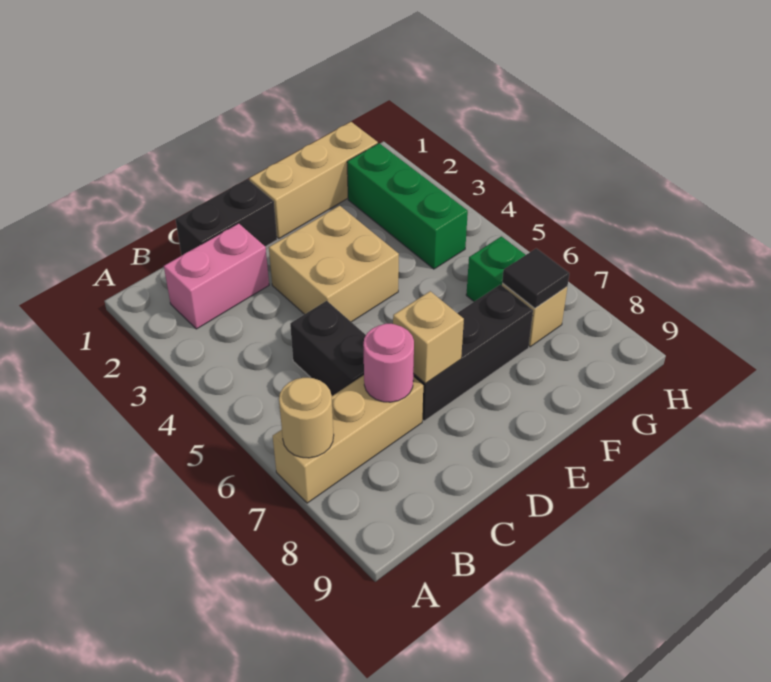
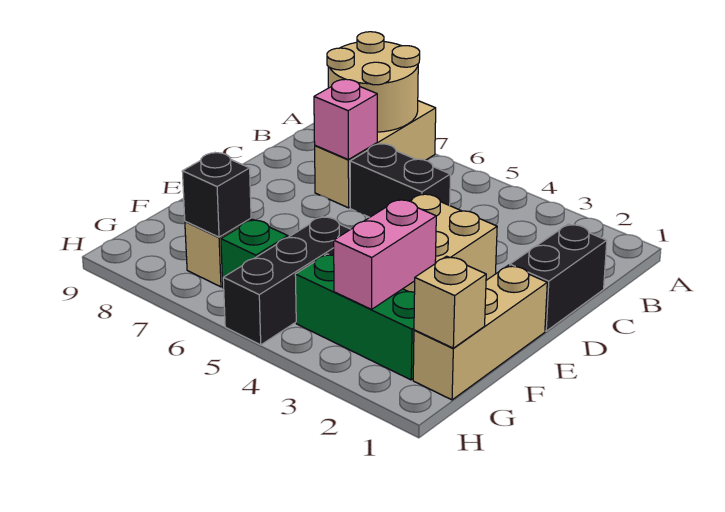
tan 1x1 round brick [279,378,334,458] -> tan 2x2 round brick [327,32,420,132]
pink 1x2 brick [164,223,269,329] -> pink 1x2 brick moved to [334,199,436,309]
pink 1x1 round brick [363,324,414,402] -> pink 1x1 brick [314,79,377,160]
black 1x3 brick [413,284,533,421] -> black 1x3 brick moved to [223,216,351,345]
tan 1x1 brick [393,291,464,384] -> tan 1x1 brick moved to [414,256,486,348]
black 1x1 tile [502,248,569,308] -> black 1x1 brick [182,153,251,237]

